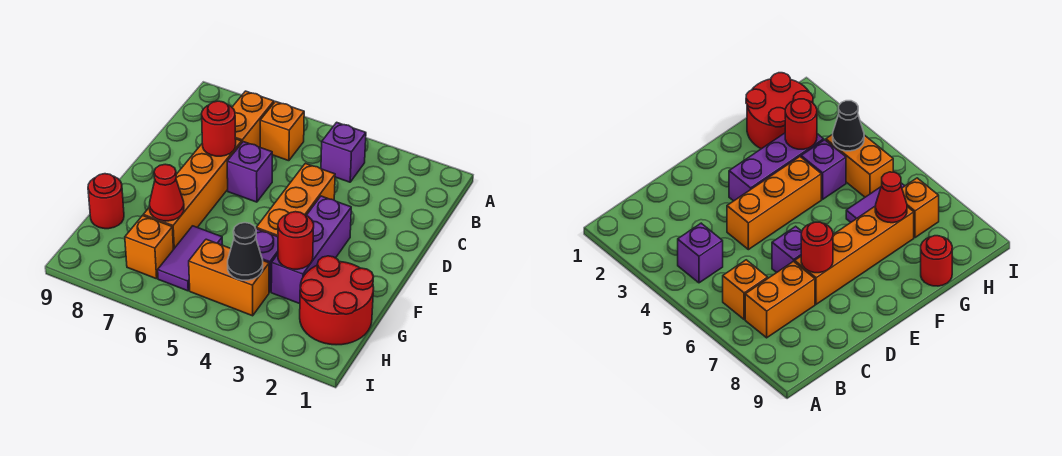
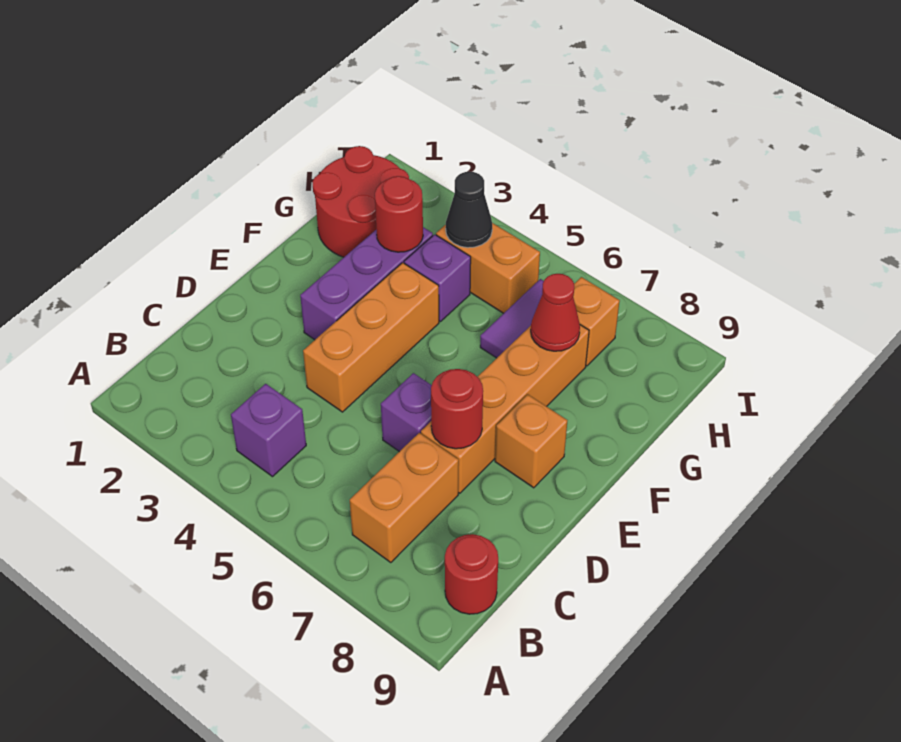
orange 1x1 brick [260,102,304,161] -> orange 1x1 brick moved to [495,394,567,488]
red 1x1 round brick [88,174,124,229] -> red 1x1 round brick moved to [445,534,498,614]

